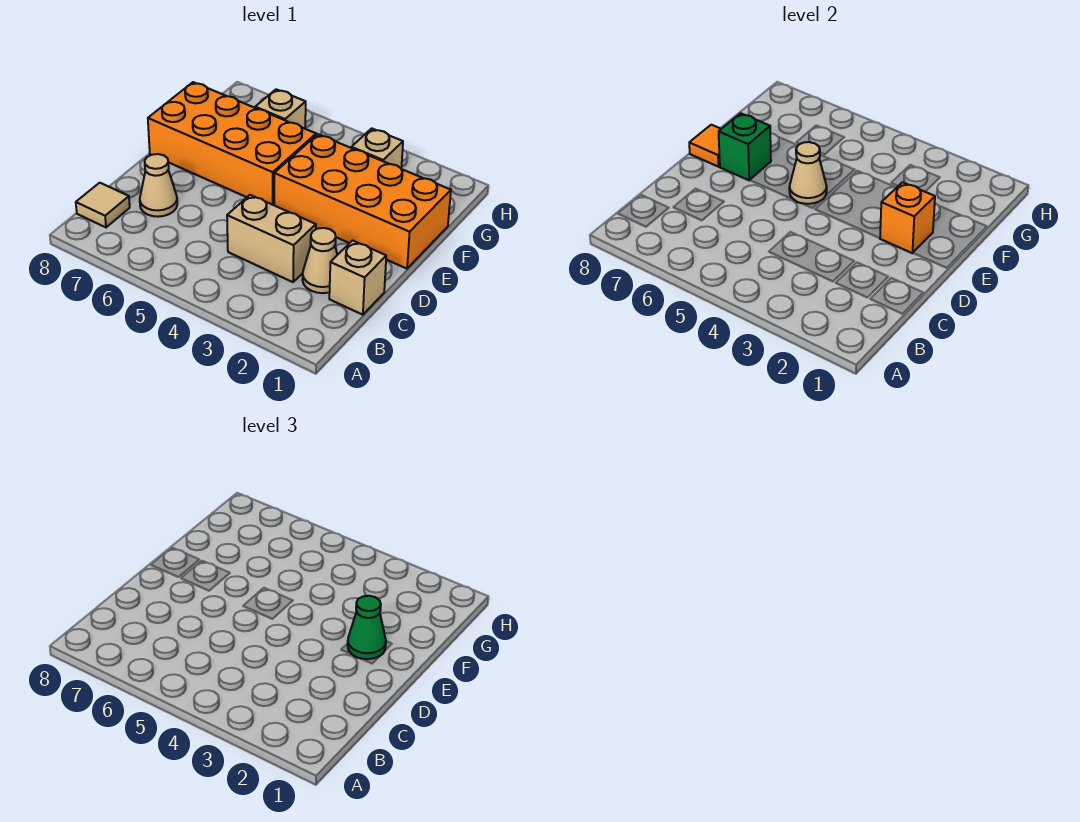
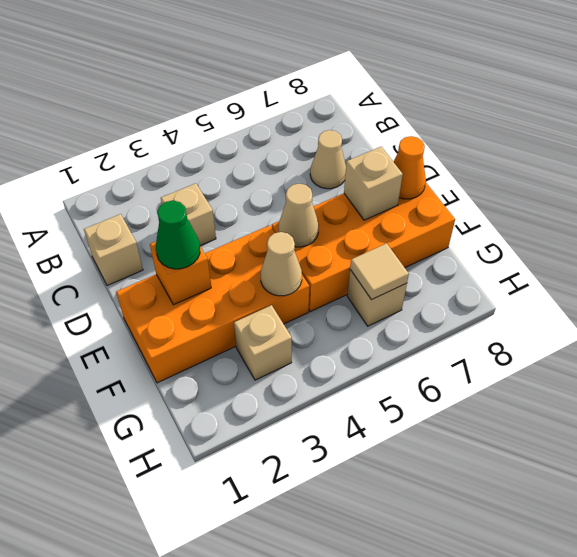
tan 1x1 tile [76,183,130,227] -> tan 1x1 tile moved to [350,243,409,300]
tan 1x1 cone [302,228,337,293] -> tan 1x1 cone moved to [261,232,302,296]
tan 1x2 brick [227,195,316,282] -> tan 1x1 brick [161,183,216,246]
green 1x1 brick [719,113,771,180] -> tan 1x1 brick [344,147,403,220]
orange 1x1 tile [689,125,721,167] -> orange 1x1 cone [394,136,426,199]

